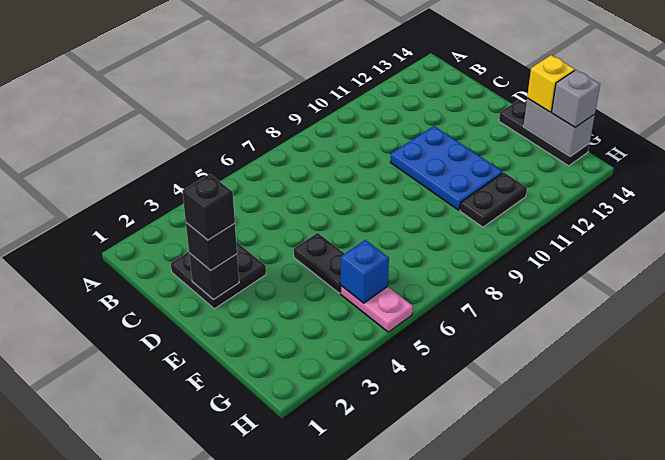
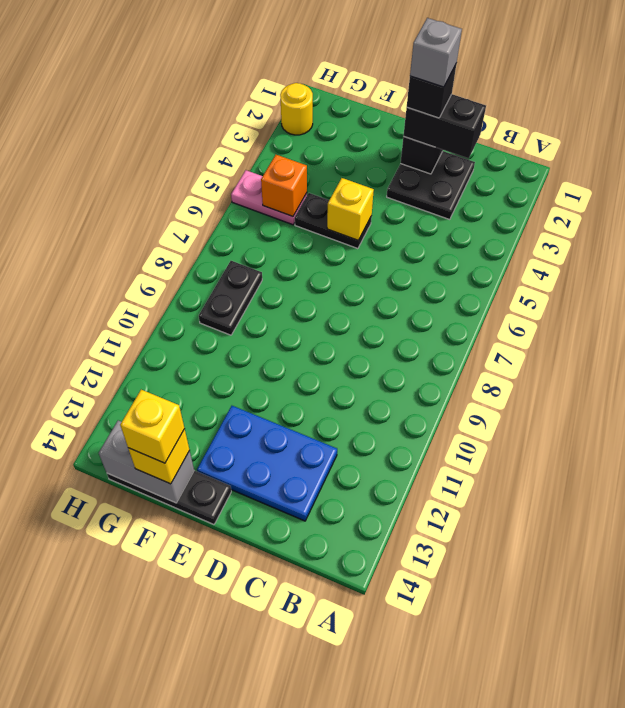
black 1x1 brick [186,223,237,270] -> black 1x2 brick [403,94,486,159]
blue 2x3 plate [390,126,503,210] -> blue 2x3 plate moved to [197,406,337,521]
none -> yellow 1x1 brick [327,178,374,240]
none -> yellow 1x1 brick [120,390,185,463]
blue 1x1 brick [341,240,389,303] -> orange 1x1 brick [261,155,307,216]
black 1x2 plate [460,172,527,227] -> black 1x2 plate moved to [199,261,262,335]
grey 1x1 brick [552,70,600,127] -> grey 1x1 brick moved to [410,18,462,87]
none -> yellow 1x1 round brick [280,83,313,135]

